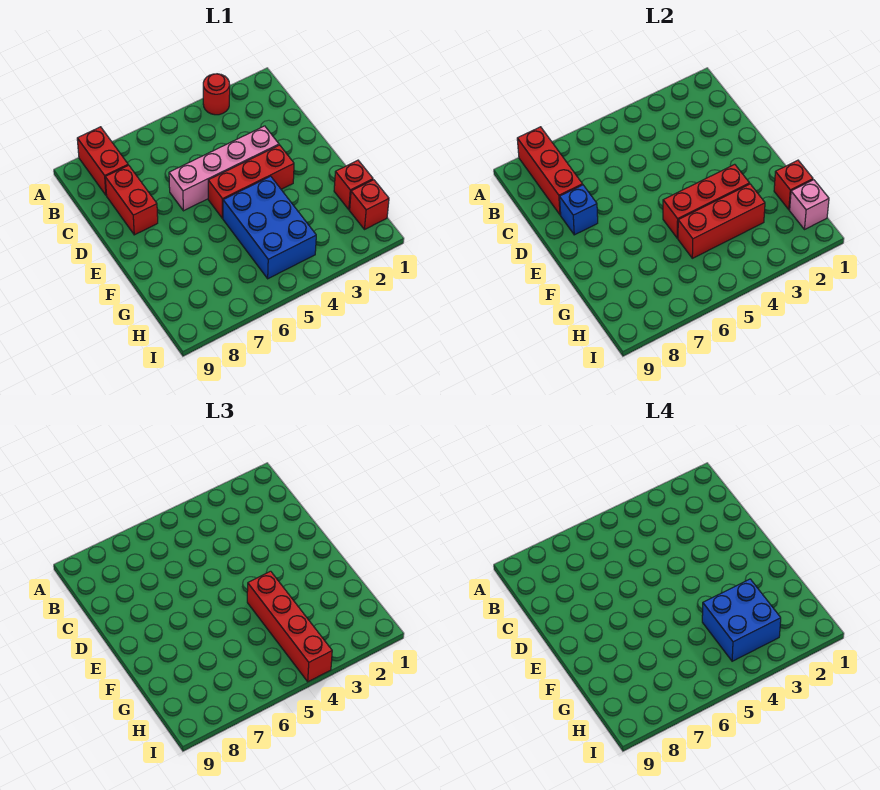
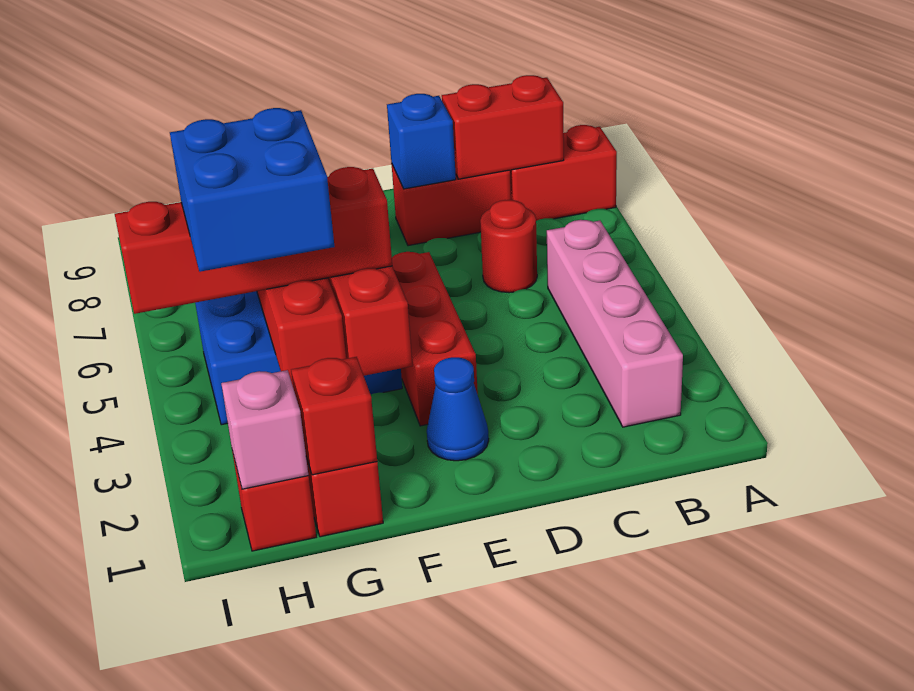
red 1x1 round brick [203,74,230,115] -> red 1x1 round brick moved to [480,200,537,293]
red 1x3 brick [517,127,583,215] -> red 1x2 brick [442,75,564,179]
pink 1x4 brick [169,126,279,211] -> pink 1x4 brick moved to [547,220,683,427]
none -> blue 1x1 cone [427,357,489,461]

